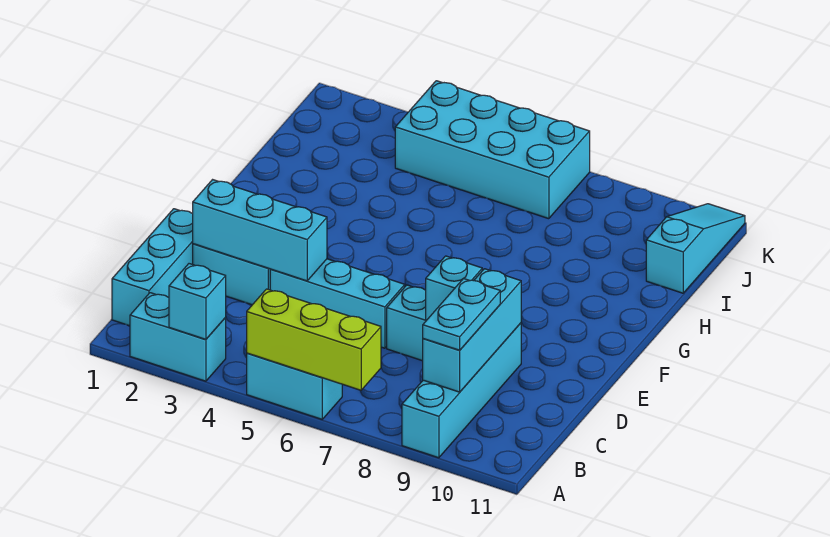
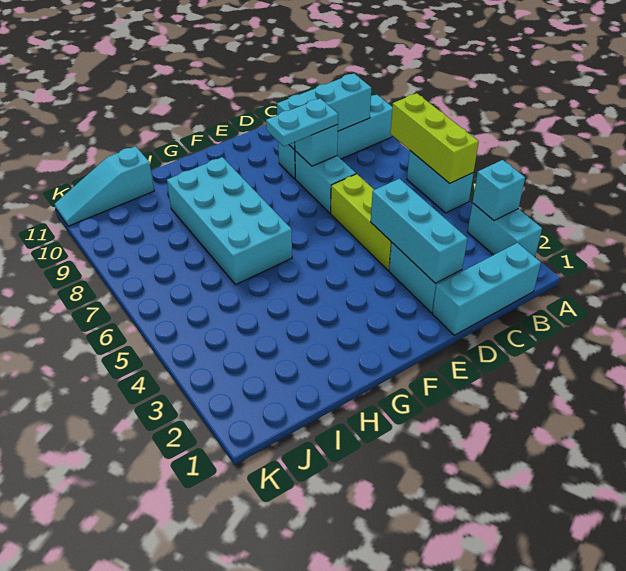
cyan 1x2 plate [423,278,500,350] -> cyan 1x2 plate moved to [266,98,338,146]
cyan 1x3 brick [270,259,405,348] -> lime 1x3 brick [331,174,392,270]
cyan 2x4 brick [395,81,590,219] -> cyan 2x4 brick moved to [167,157,292,285]

